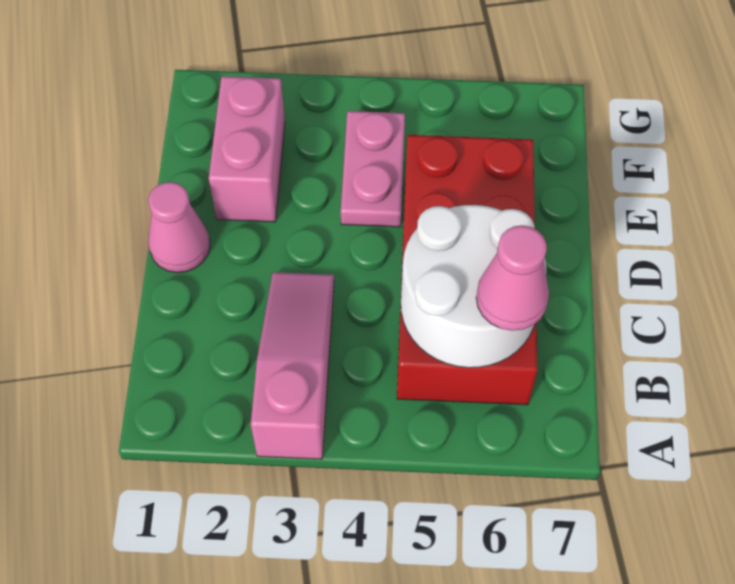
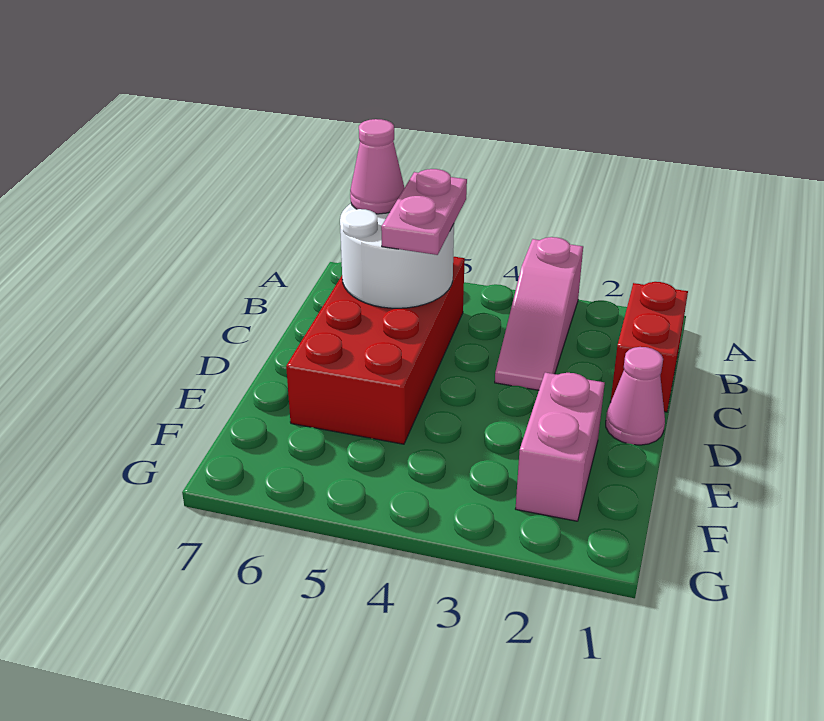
none -> red 1x2 brick [611,282,688,412]
pink 1x2 plate [341,111,405,227] -> pink 1x2 plate moved to [381,169,467,255]

